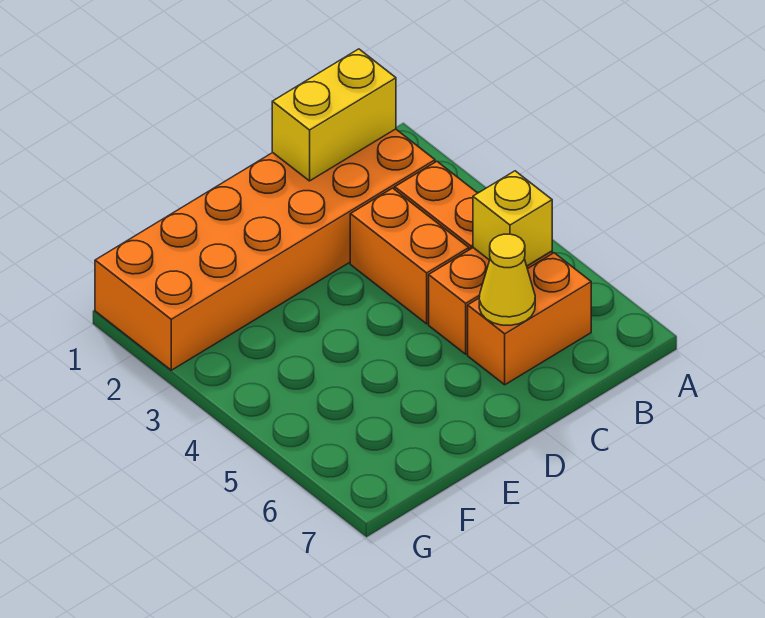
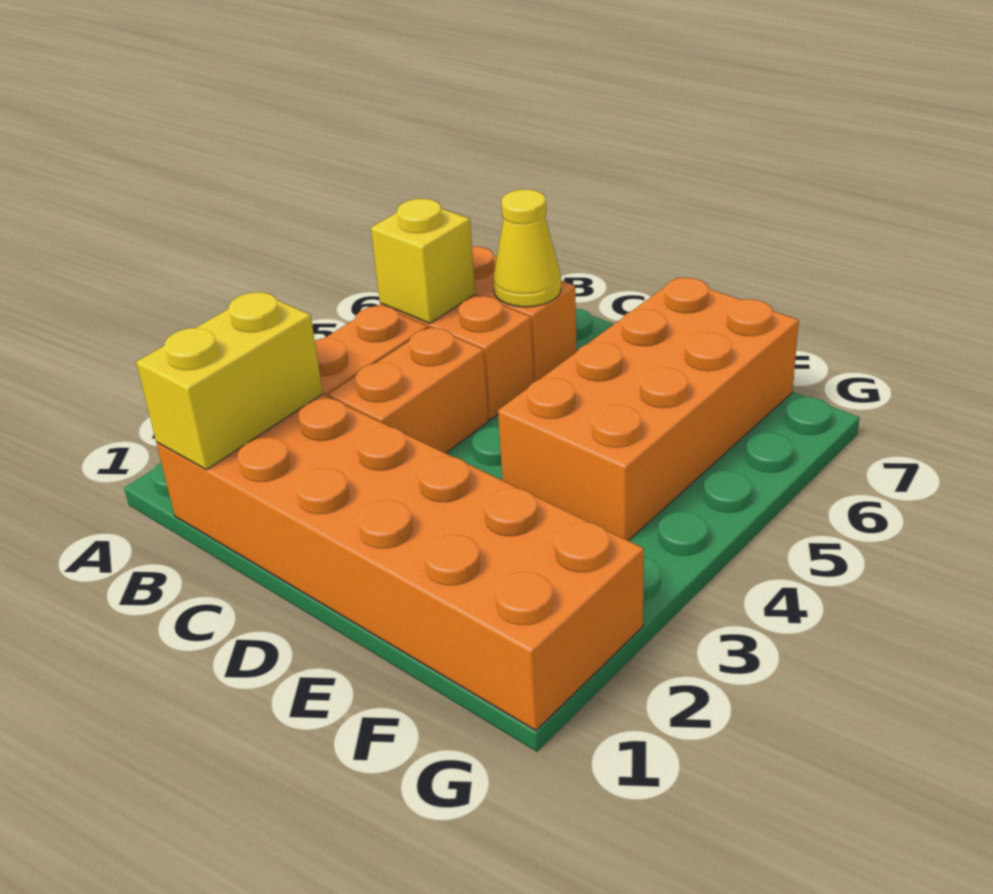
yellow 1x2 brick [272,49,396,181] -> yellow 1x2 brick turned to [136,292,323,470]
none -> orange 2x4 brick [498,278,799,541]

